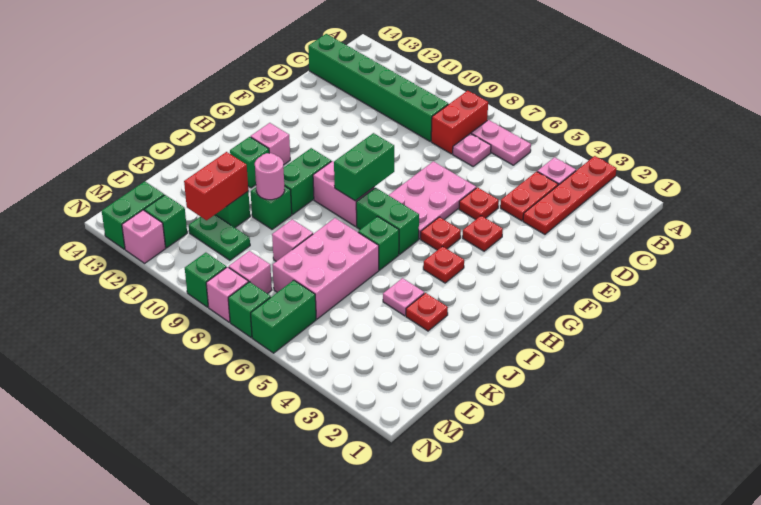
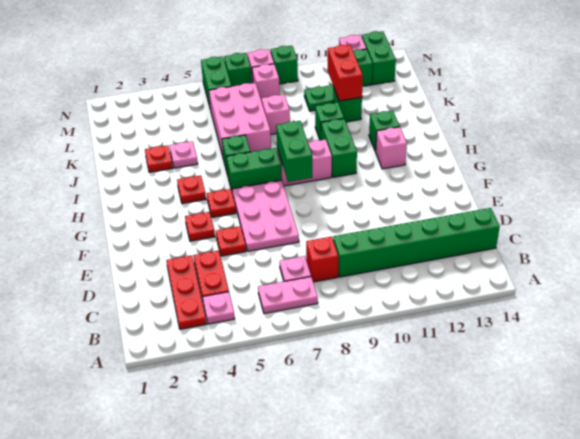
red 1x4 plate [523,156,617,234] -> red 1x3 plate [166,255,206,329]
red 1x2 brick [431,91,488,154] -> red 1x1 brick [306,237,338,282]
pink 1x1 round brick [255,153,285,200] -> none

